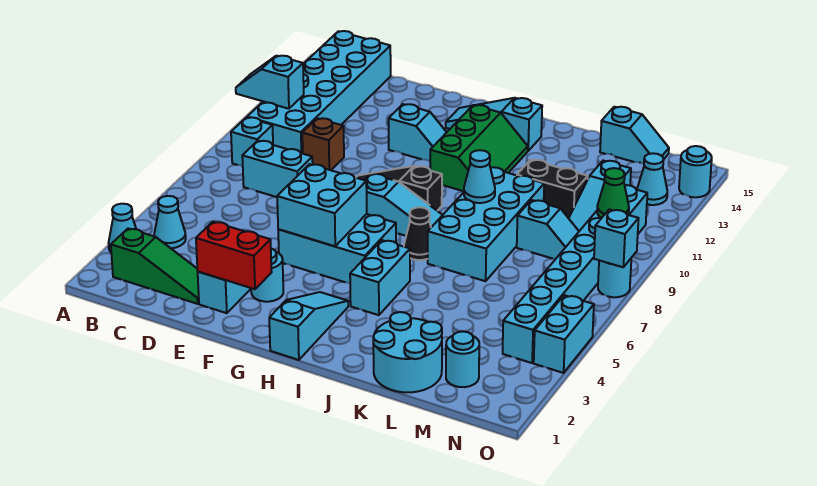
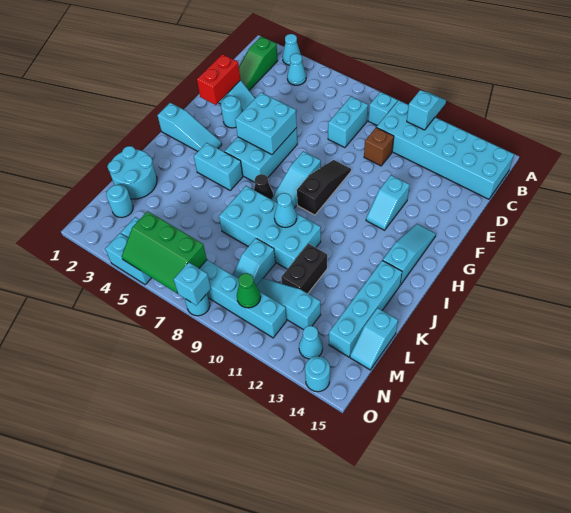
green 2x3 slope [430,105,528,191] -> green 2x3 slope moved to [122,211,207,293]
none -> cyan 1x4 brick [329,260,402,357]

